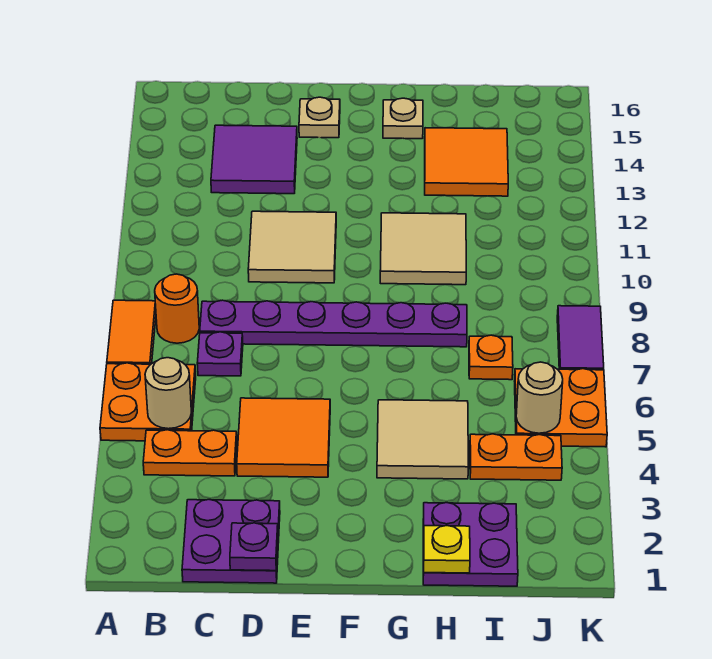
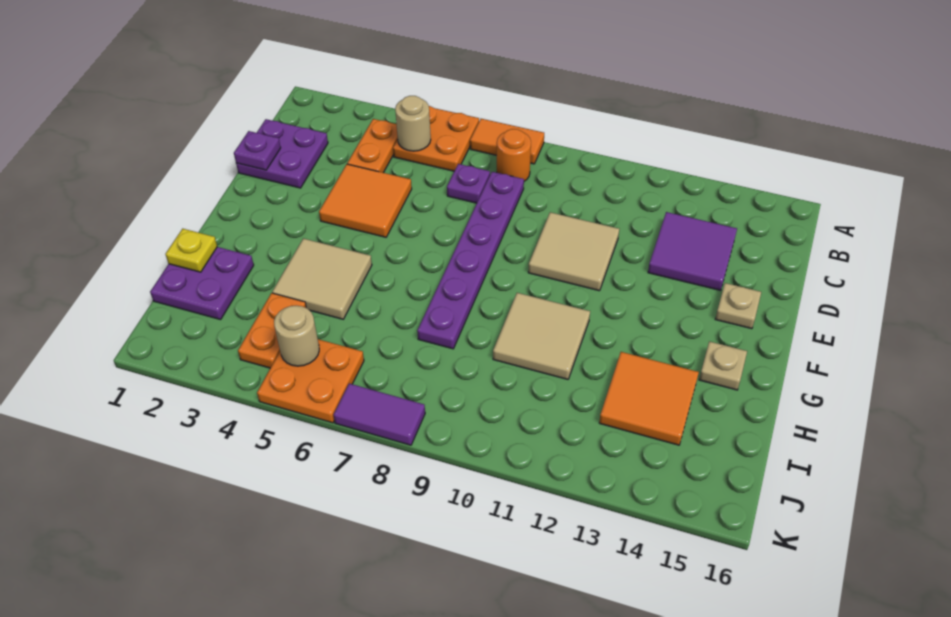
orange 1x1 plate [469,335,513,380] -> none

